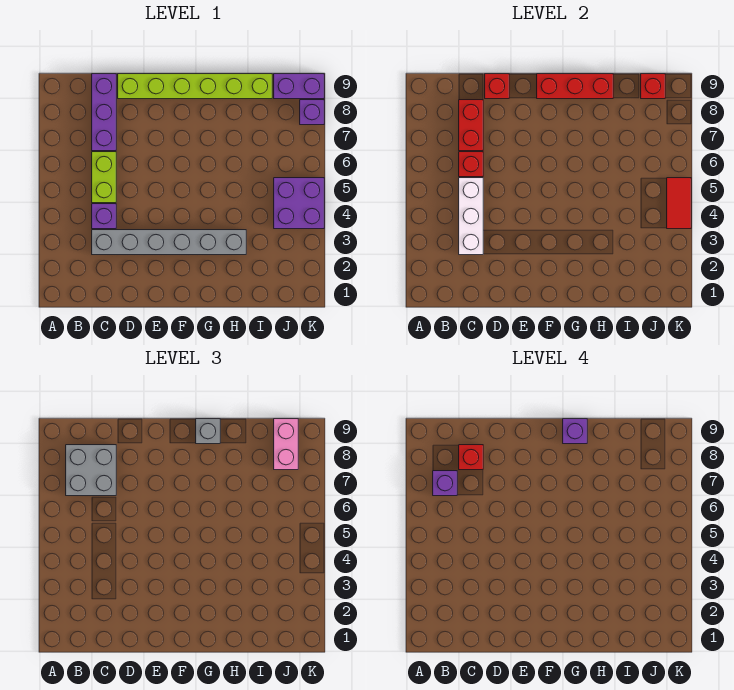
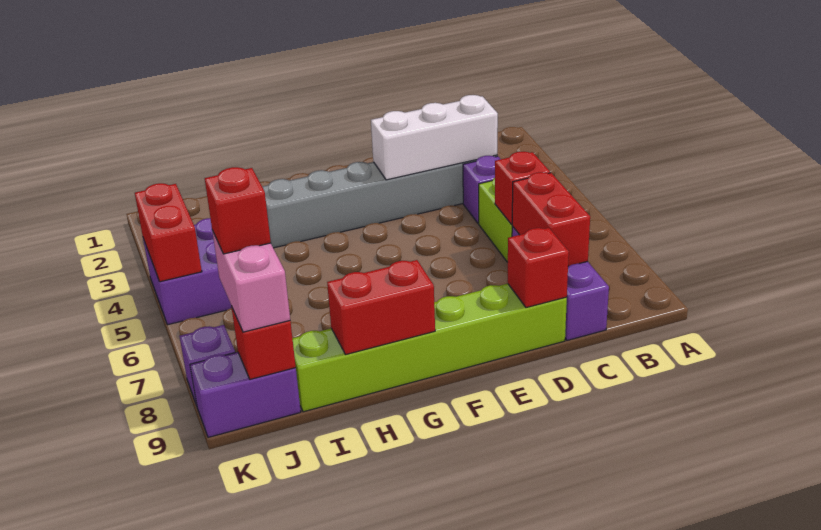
grey 2x2 brick [66,445,116,496] -> none
purple 1x1 brick [433,471,457,496] -> none
white 1x3 brick [459,178,483,255] -> white 1x3 brick turned to [371,95,498,180]
red 1x1 brick [459,445,483,470] -> red 1x1 brick moved to [205,167,271,254]
red 1x3 brick [537,74,613,99] -> red 1x2 brick [327,260,435,355]
grey 1x1 brick [196,419,220,444] -> none
purple 1x1 brick [563,419,587,444] -> none
red 1x2 tile [667,178,691,229] -> red 1x2 brick [135,183,202,282]

